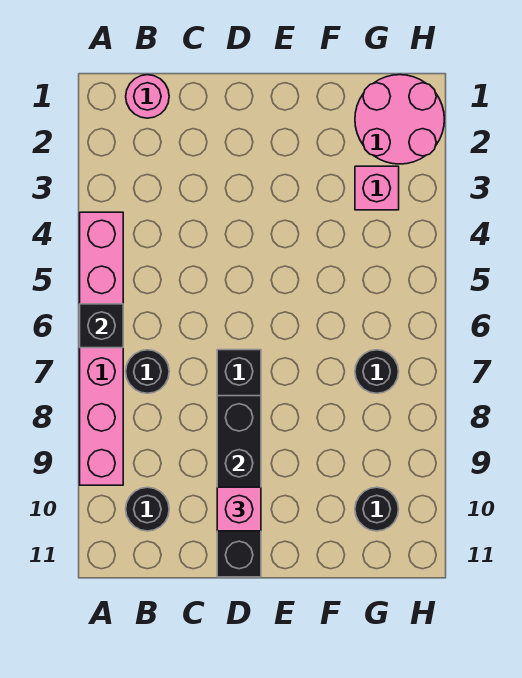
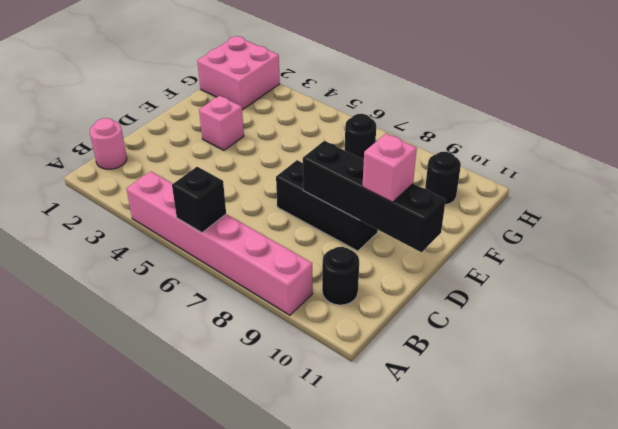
black 1x1 round brick [126,350,169,393] -> none
pink 2x2 round brick [355,75,444,164] -> pink 2x2 brick [197,36,280,110]
pink 1x1 brick [355,166,399,210] -> pink 1x1 brick moved to [199,96,244,150]

